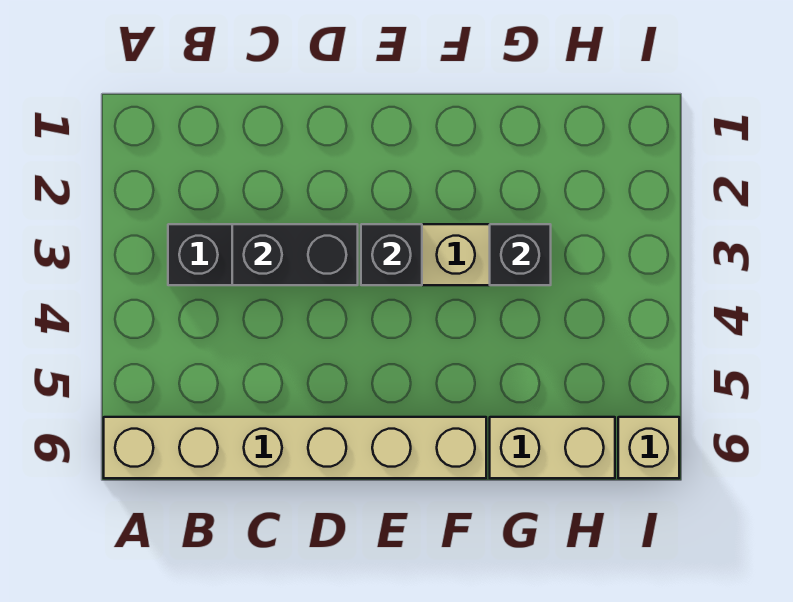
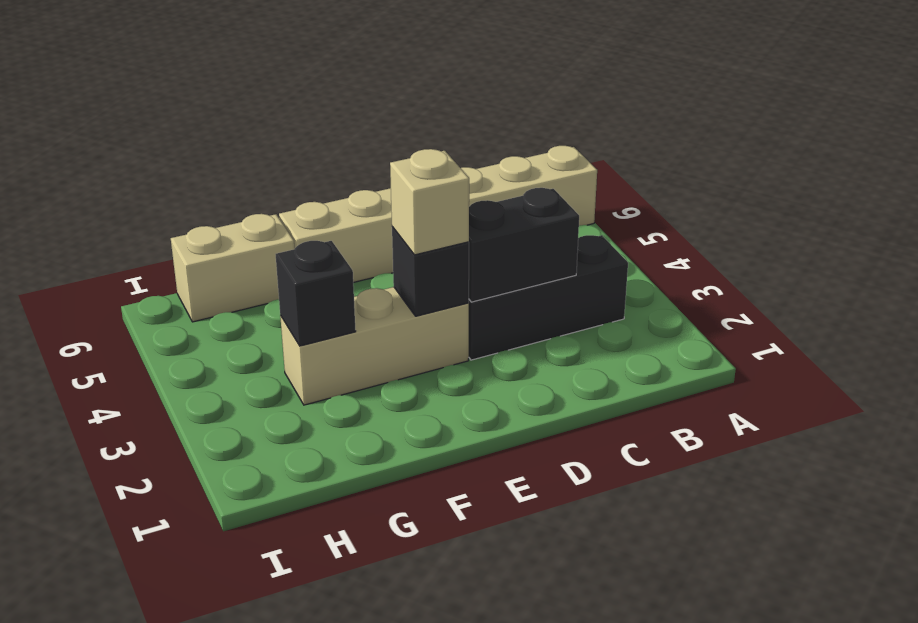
tan 1x1 brick [618,417,679,478] -> tan 1x1 brick moved to [390,149,469,255]

